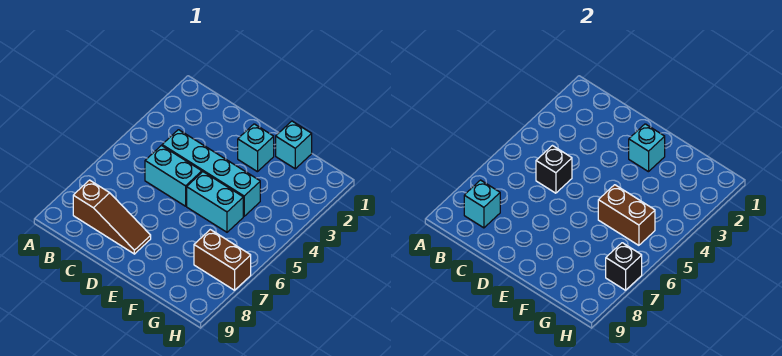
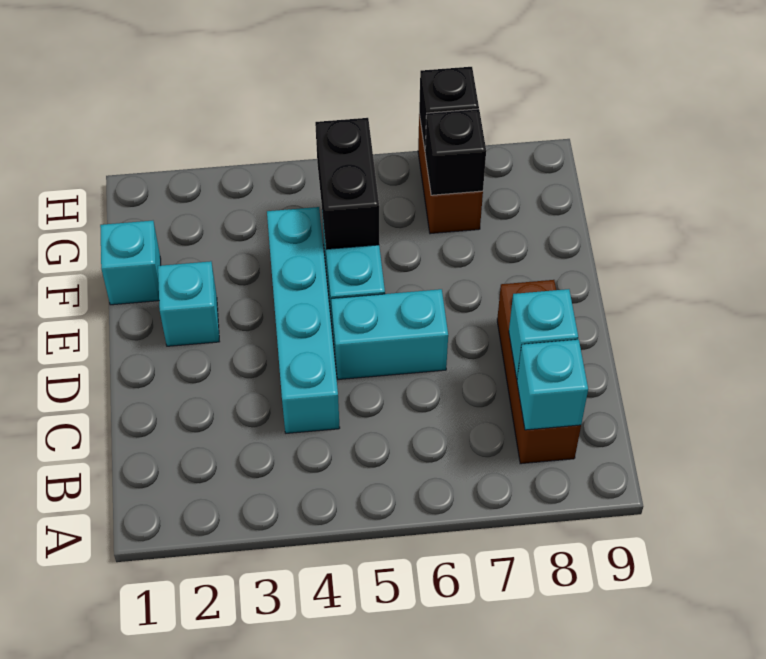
brown 1x3 slope [73,180,151,254] -> brown 1x3 brick [497,280,581,464]
cyan 1x2 brick [145,146,202,206] -> cyan 1x2 brick turned to [331,289,448,379]
black 1x1 brick [536,146,572,193] -> black 1x1 brick moved to [425,109,486,195]
cyan 1x1 brick [629,124,665,172] -> cyan 1x1 brick moved to [509,289,578,378]
brown 1x2 brick [598,185,655,245] -> black 1x2 brick [315,118,379,249]

